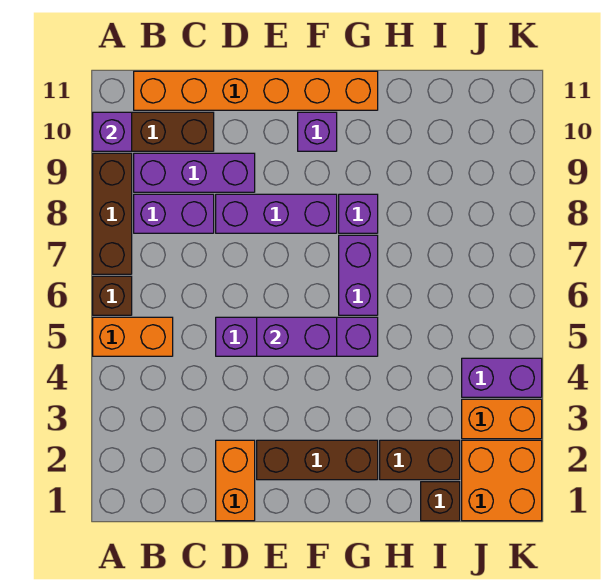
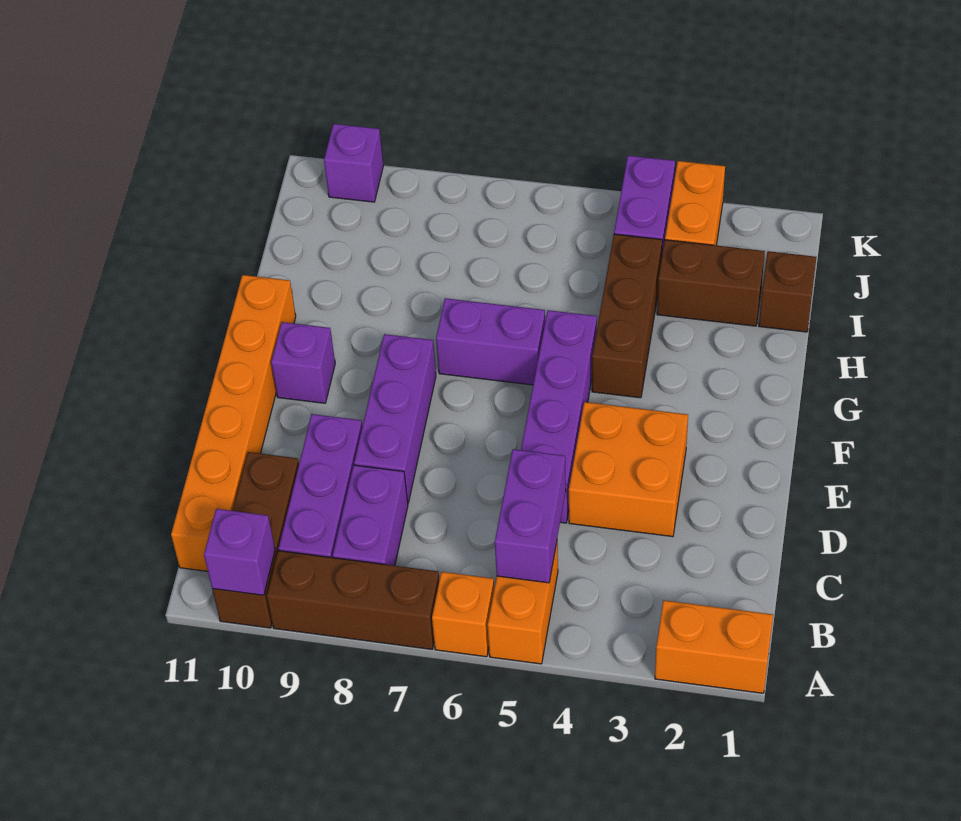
brown 1x1 brick [93,276,132,315] -> orange 1x1 brick [432,572,494,657]
orange 1x2 brick [216,440,255,521] -> orange 1x2 brick moved to [655,600,773,693]
brown 1x3 brick [257,440,378,480] -> brown 1x3 brick moved to [592,234,662,398]
purple 1x2 brick [257,317,337,356] -> purple 1x2 brick moved to [495,449,566,583]
purple 1x1 brick [339,194,378,233] -> purple 1x1 brick moved to [324,124,383,202]
brown 1x2 brick [380,440,460,480] -> brown 1x2 brick turned to [657,240,765,326]
orange 2x2 brick [462,440,542,521] -> orange 2x2 brick moved to [569,402,688,537]

